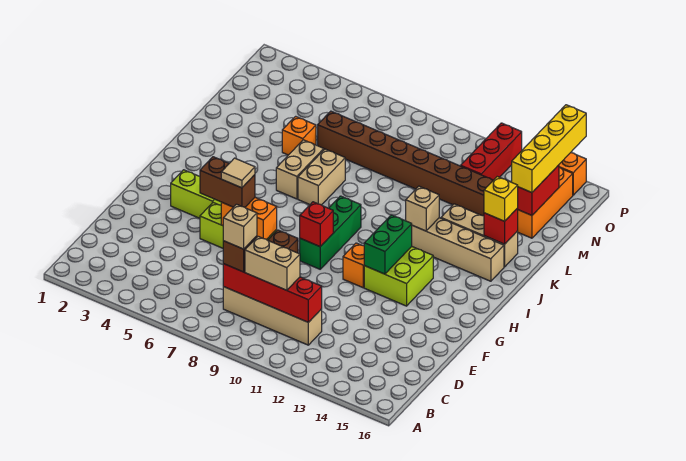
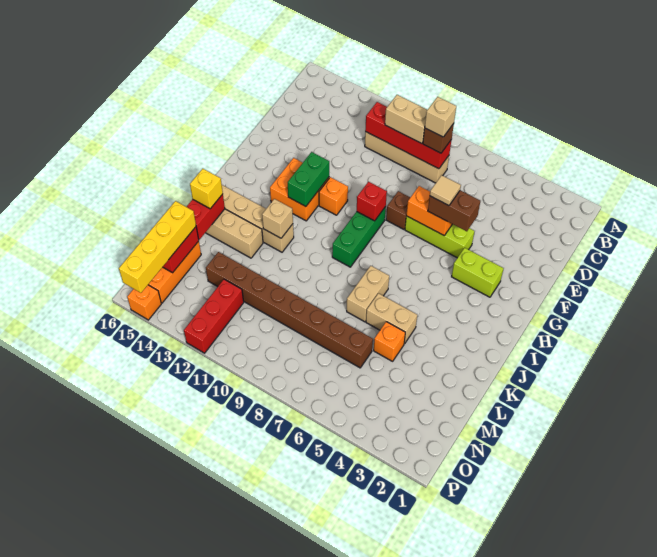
lime 2x2 brick [364,247,433,306] -> orange 2x2 brick [270,158,329,221]
tan 1x2 brick [276,140,324,199] -> tan 1x2 brick turned to [366,293,417,344]
red 1x1 brick [484,208,518,244] -> red 1x2 brick [187,194,225,240]

